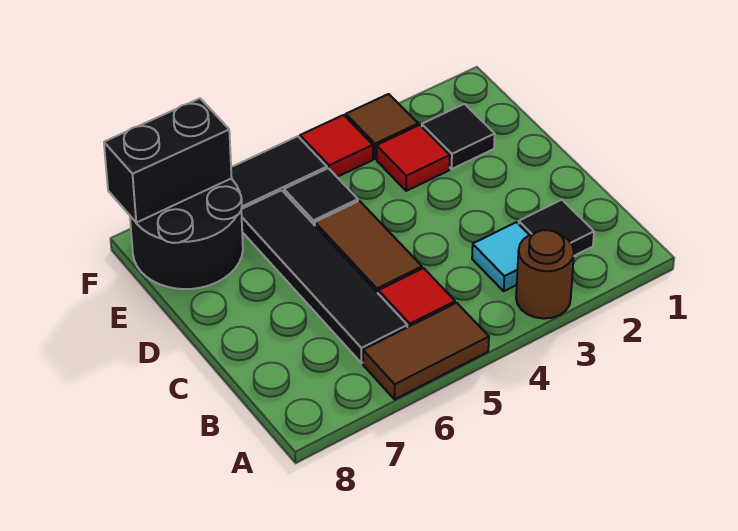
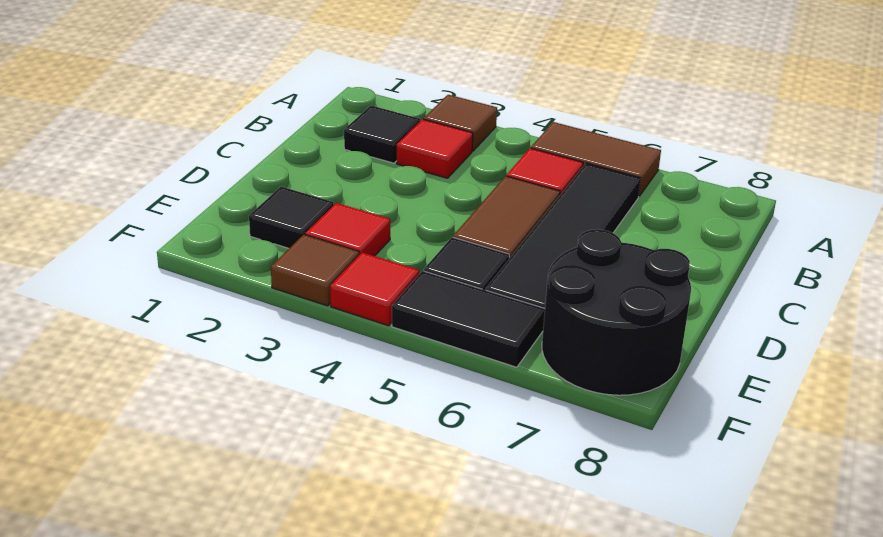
brown 1x1 round brick [516,230,574,319] -> brown 1x1 tile [424,95,497,151]
cyan 1x1 tile [472,222,529,291] -> red 1x1 tile [397,119,473,178]
black 1x2 brick [104,98,232,223] -> none

